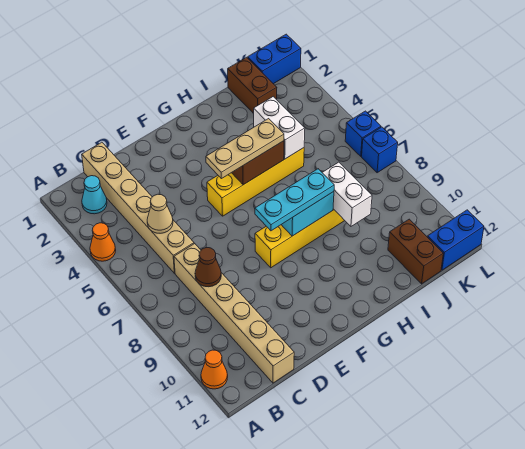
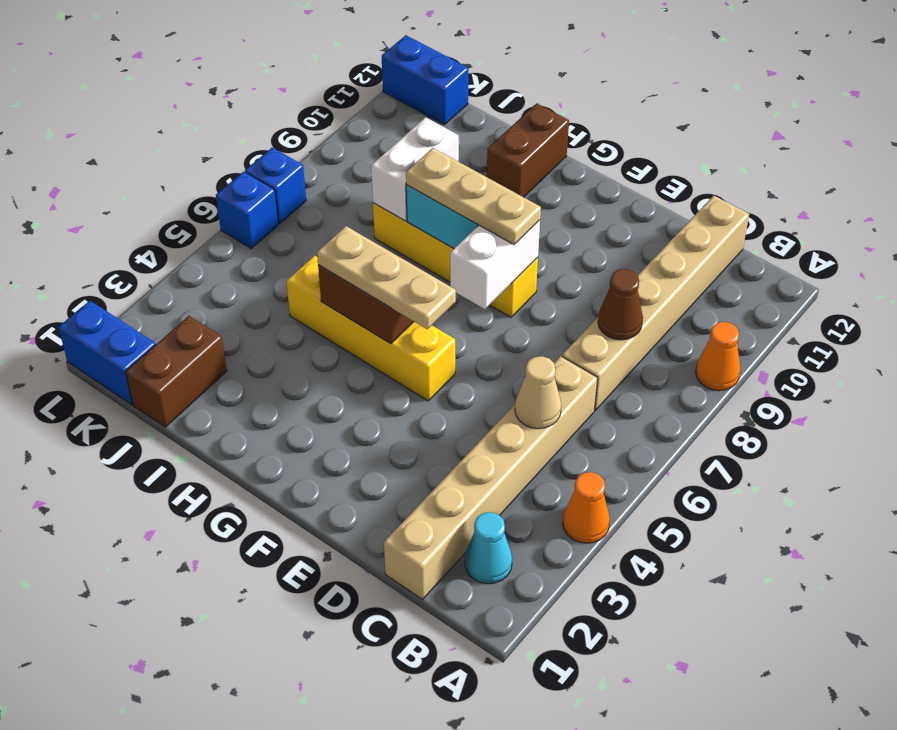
orange 1x1 cone [201,350,228,389] -> orange 1x1 cone moved to [696,322,740,391]
cyan 1x3 plate [255,169,334,231] -> tan 1x3 plate [406,148,541,245]
white 1x2 brick [254,97,305,159] -> white 1x2 brick moved to [450,220,540,309]
brown 1x2 brick [388,219,443,284] -> brown 1x2 brick moved to [487,103,569,197]

